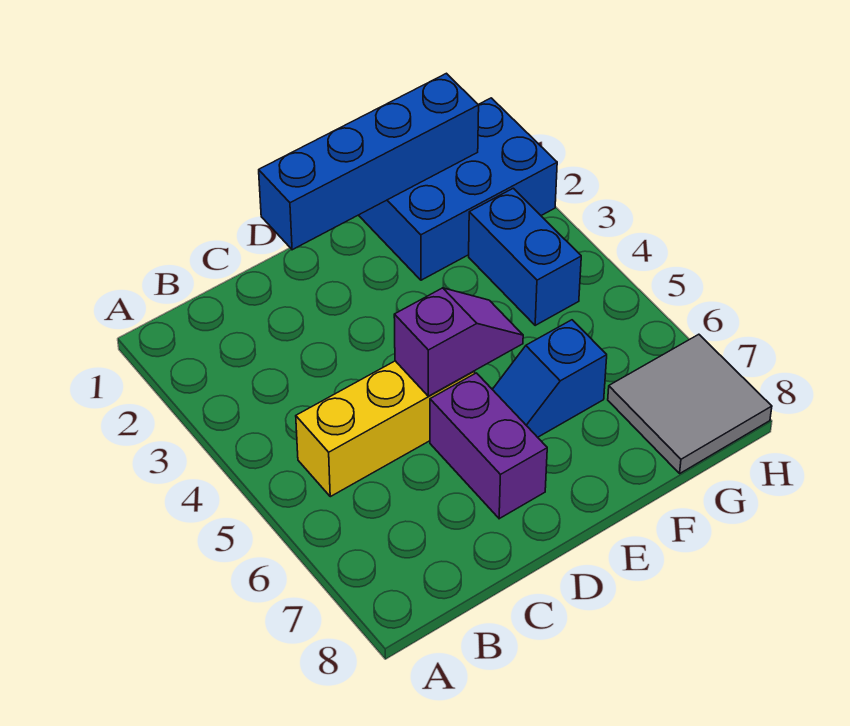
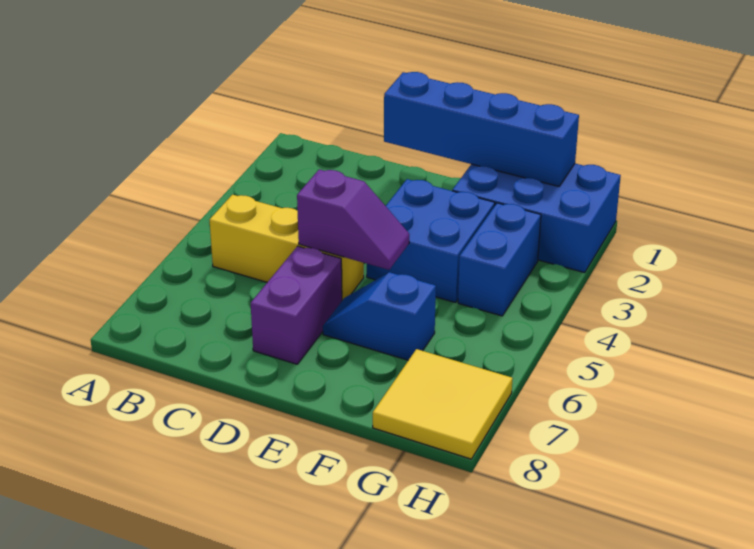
none -> blue 2x2 brick [367,179,495,303]
grey 2x2 tile [608,334,772,473] -> yellow 2x2 tile [373,349,513,459]

